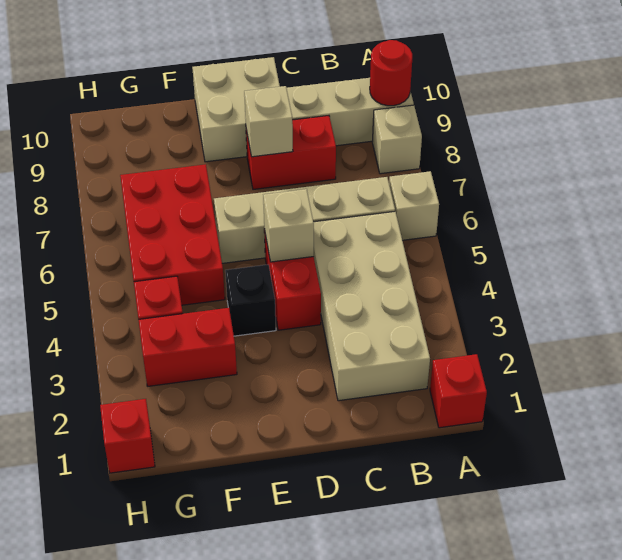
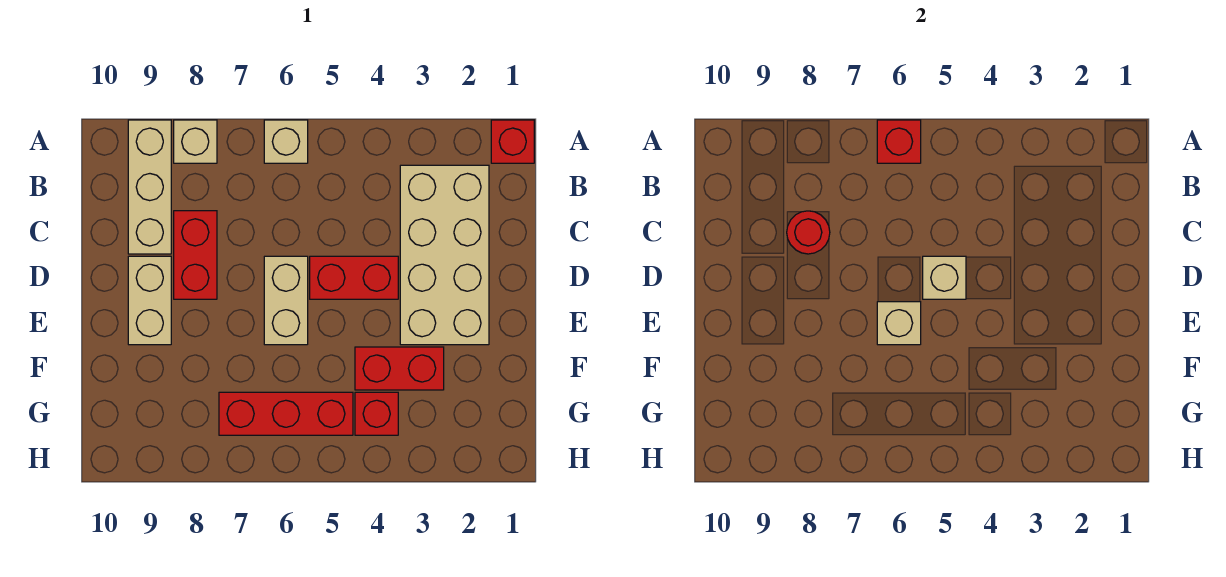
red 1x1 round brick [370,40,412,106] -> red 1x1 round brick moved to [787,211,830,254]
tan 2x4 brick [313,212,430,401] -> tan 2x4 brick turned to [400,165,489,345]
tan 1x4 brick [214,177,395,263] -> tan 1x2 brick [264,256,308,345]
tan 1x1 brick [244,86,293,157] -> tan 1x1 brick moved to [877,302,921,345]
tan 2x2 brick [192,57,280,162] -> tan 1x2 brick [128,256,171,345]
black 1x1 brick [225,265,276,336] -> none
red 1x2 brick [138,308,237,386] -> red 1x2 brick turned to [355,347,444,390]
red 2x3 brick [120,164,225,305] -> red 1x3 brick [219,392,353,435]
red 1x1 brick [100,399,155,473] -> red 1x1 brick moved to [877,120,921,163]

